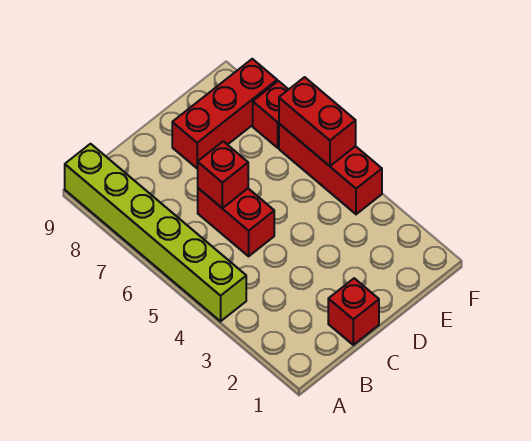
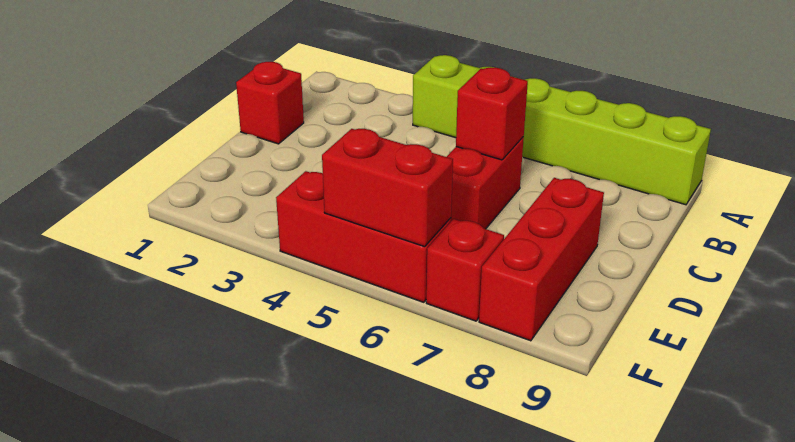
red 1x2 brick [198,188,274,256] -> red 1x2 brick turned to [447,137,524,229]

